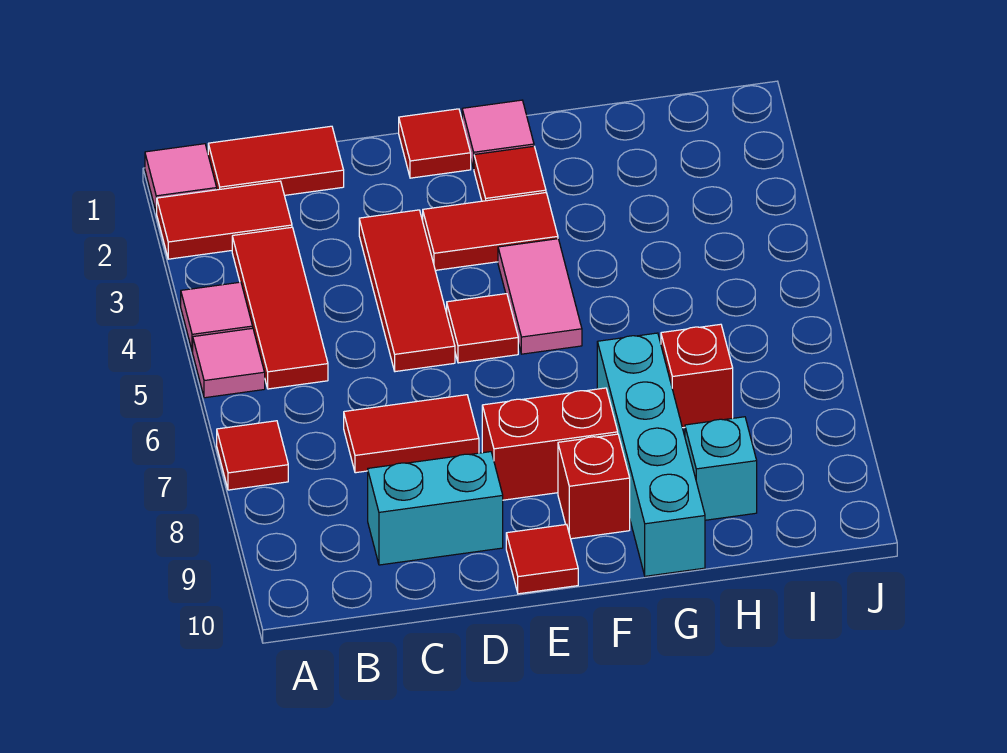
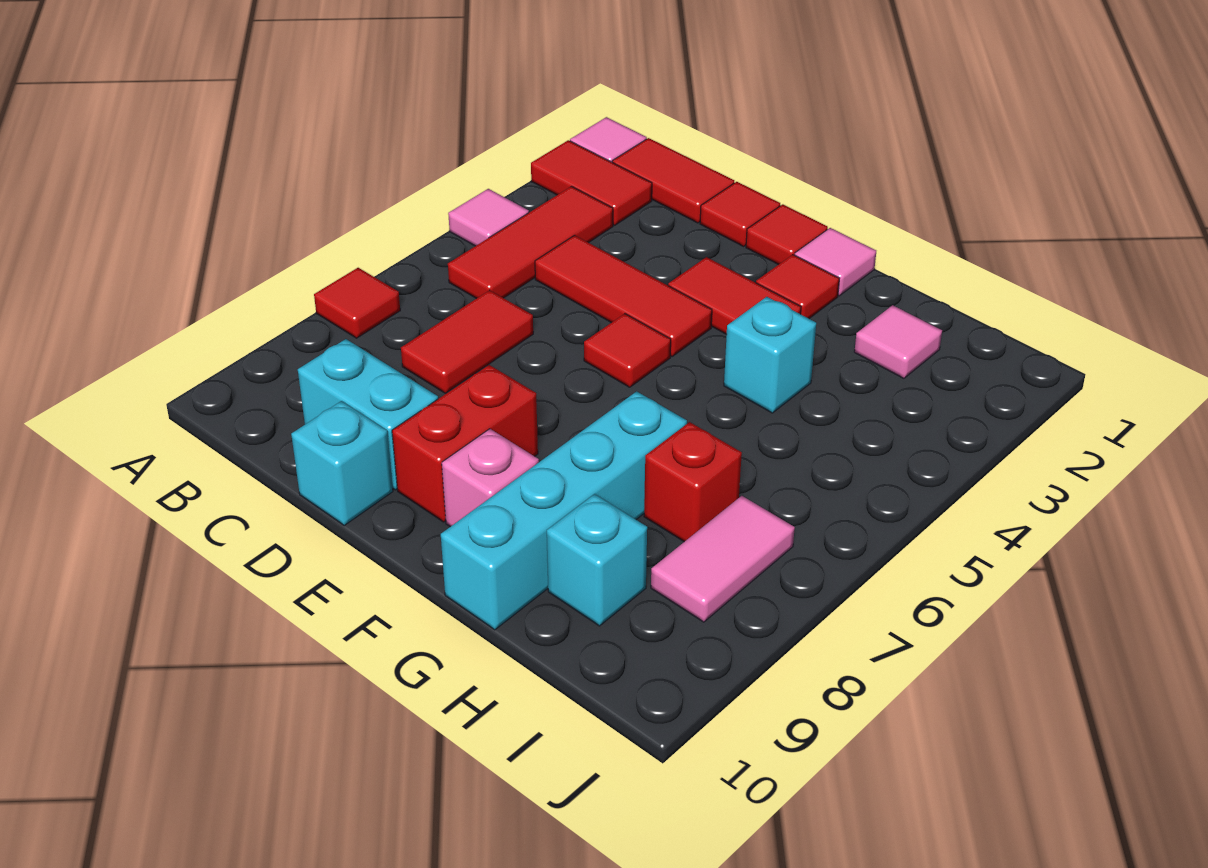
pink 1x1 tile [193,328,265,398] -> pink 1x1 tile moved to [854,305,942,378]
red 1x2 tile [344,395,479,473] -> red 1x2 tile turned to [401,290,533,393]
red 1x3 tile [359,210,455,372] -> red 1x3 tile turned to [535,235,712,356]
none -> cyan 1x1 brick [291,401,393,526]
red 1x2 brick [482,388,618,500] -> red 1x2 brick turned to [392,365,538,522]
red 1x1 tile [506,524,578,594] -> red 1x1 tile moved to [700,182,780,246]
pink 1x2 tile [498,239,582,354] -> pink 1x2 tile moved to [651,496,795,622]
red 1x1 brick [558,434,630,539] -> pink 1x1 brick [442,429,539,527]
none -> cyan 1x1 brick [724,297,816,413]

